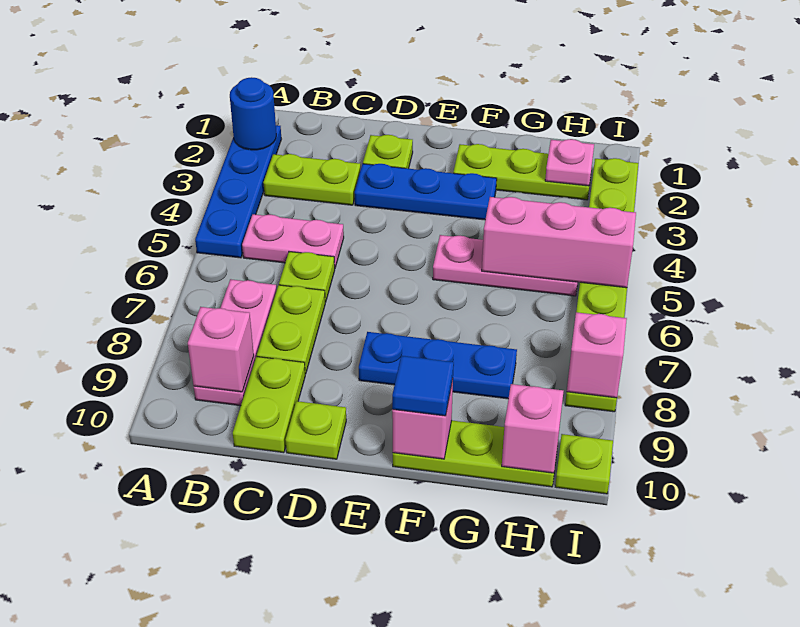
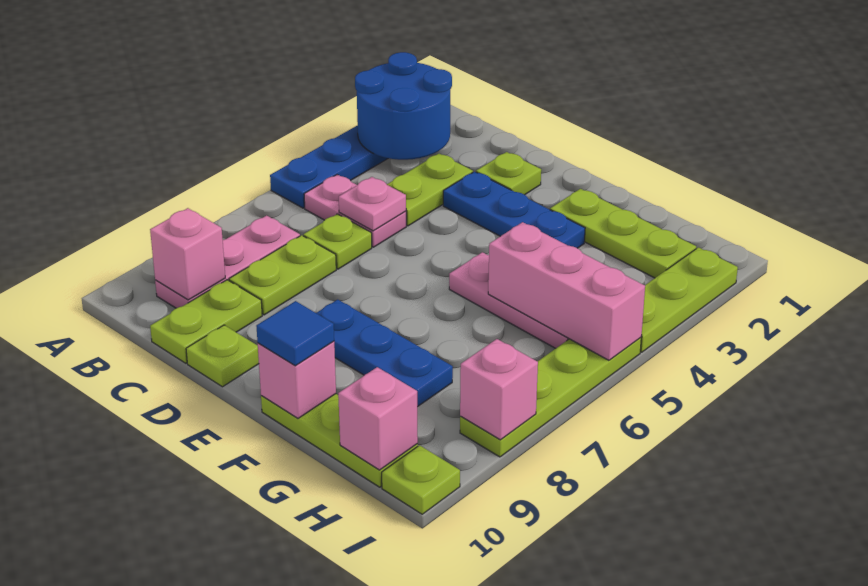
blue 1x1 round brick [230,77,276,150] -> blue 2x2 round brick [355,52,452,160]
lime 1x2 plate [263,154,360,205] -> lime 1x2 plate turned to [387,153,473,226]
pink 1x1 plate [545,139,594,186] -> pink 1x1 plate moved to [339,177,406,231]

